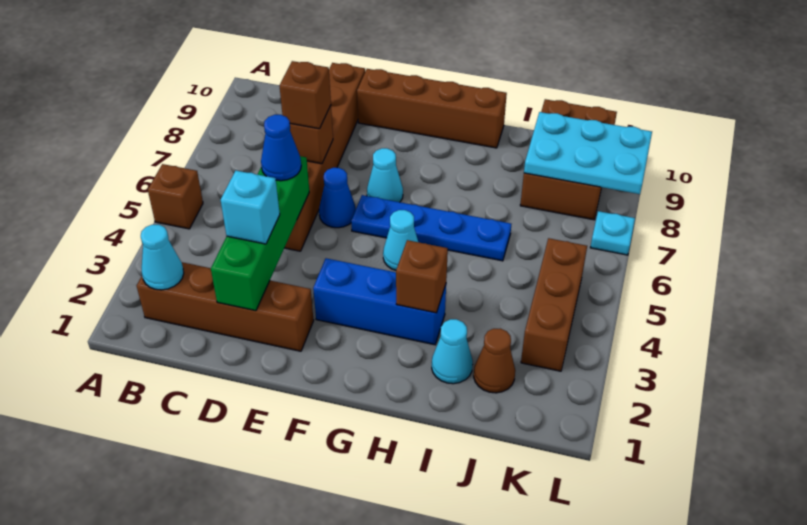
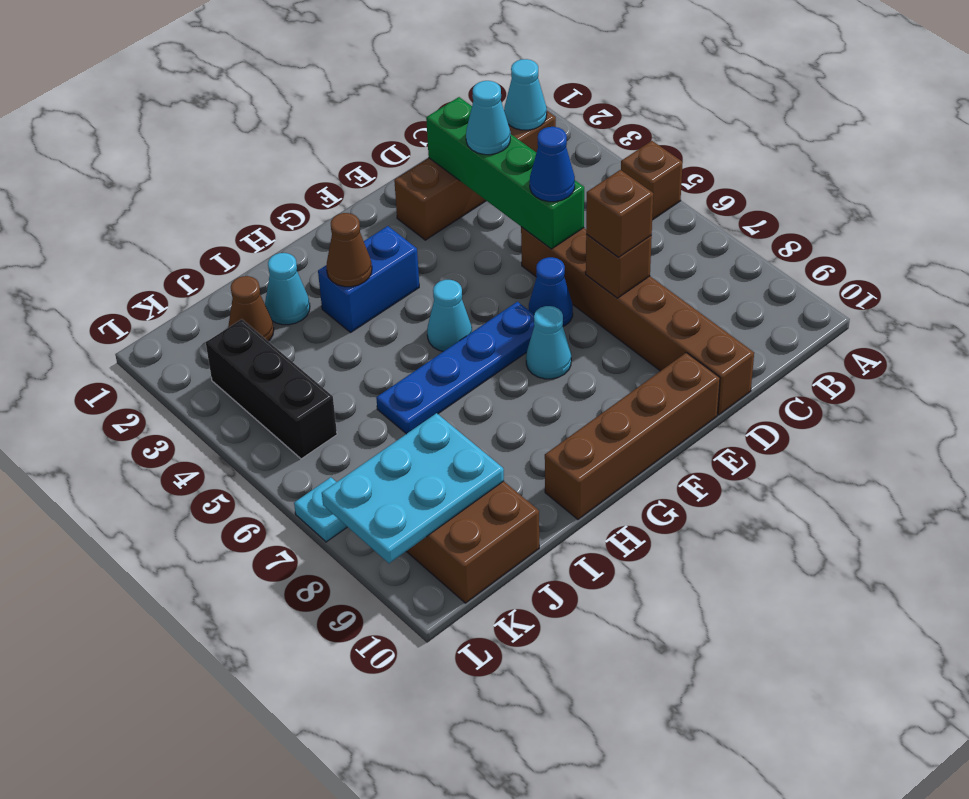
cyan 1x1 brick [221,171,280,244] -> cyan 1x1 cone [466,81,510,155]
blue 1x3 brick [313,258,446,345] -> blue 1x2 brick [318,226,419,332]
brown 1x1 brick [396,240,448,313] -> brown 1x1 cone [326,213,372,287]
brown 1x3 brick [521,238,587,371] -> black 1x3 brick [206,319,337,459]

